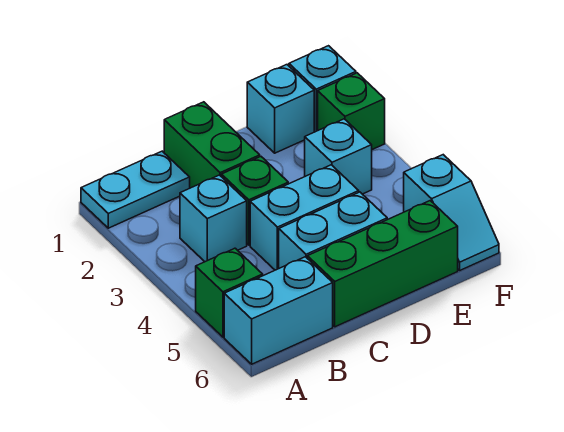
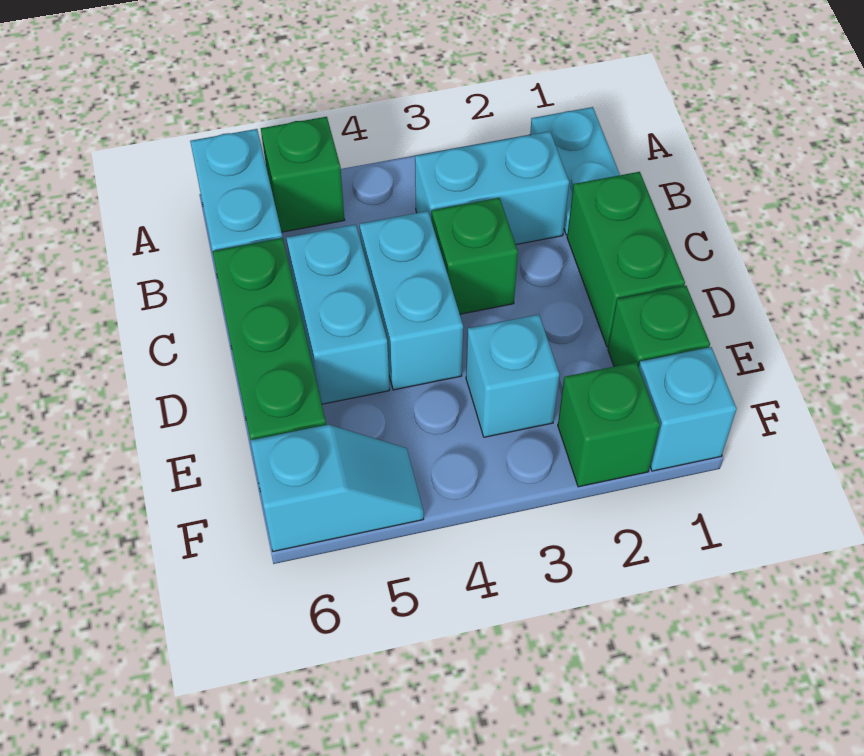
cyan 1x1 brick [180,175,247,262] -> cyan 1x2 brick [415,131,569,245]
green 1x2 brick [164,102,260,188] -> green 1x2 brick turned to [567,172,685,347]
cyan 1x1 brick [247,65,314,153] -> green 1x1 brick [608,286,710,367]
cyan 1x2 slope [404,155,499,270] -> cyan 1x2 slope turned to [250,425,424,552]

